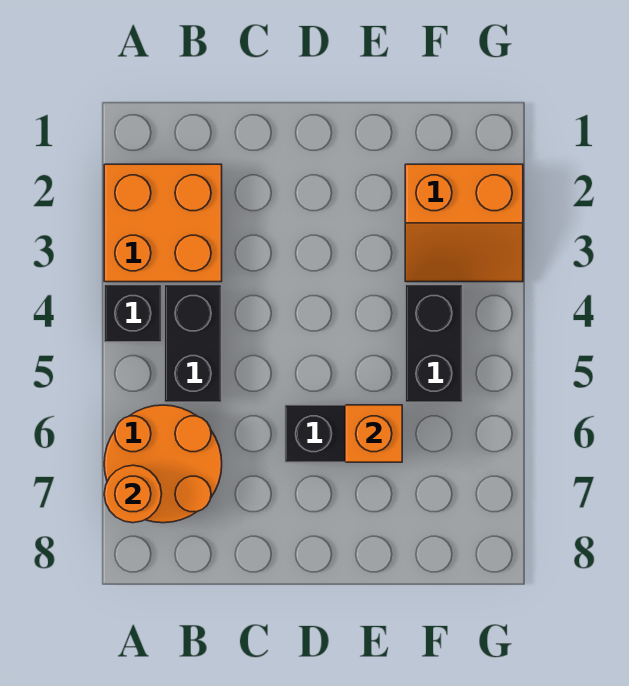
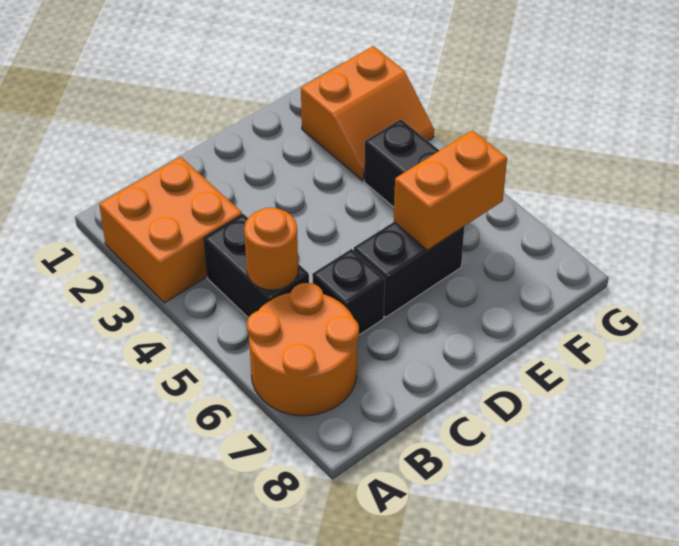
black 1x1 brick [104,285,162,342] -> black 1x1 brick moved to [312,249,385,335]
orange 1x1 round brick [104,465,162,523] -> orange 1x1 round brick moved to [244,208,298,290]
orange 1x1 brick [345,405,402,462] -> orange 1x2 brick [394,130,507,250]

